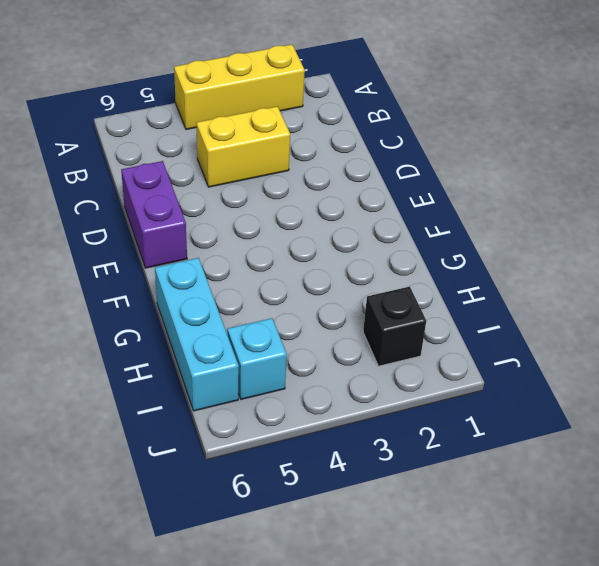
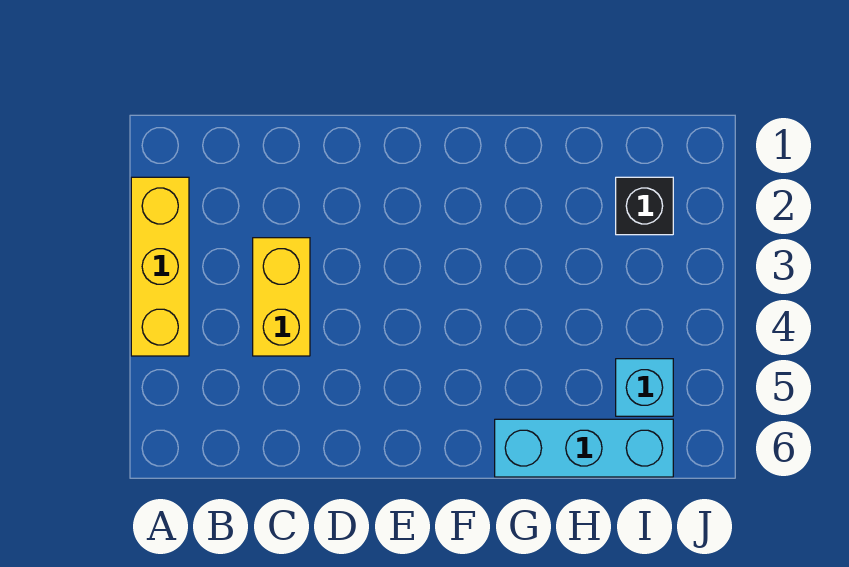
purple 1x2 brick [121,161,187,268] -> none

